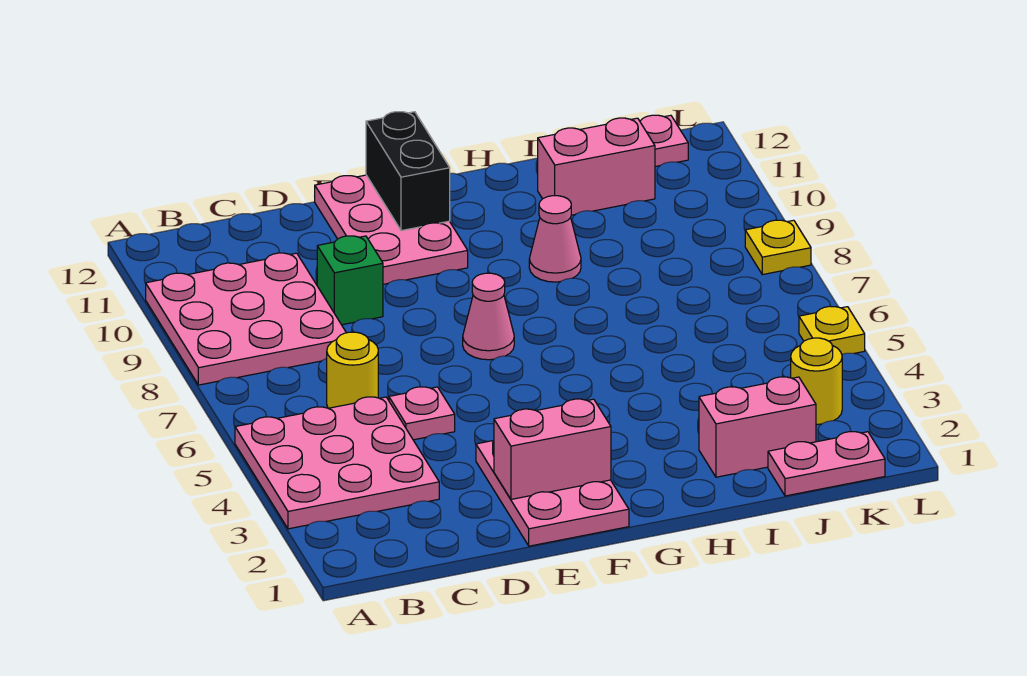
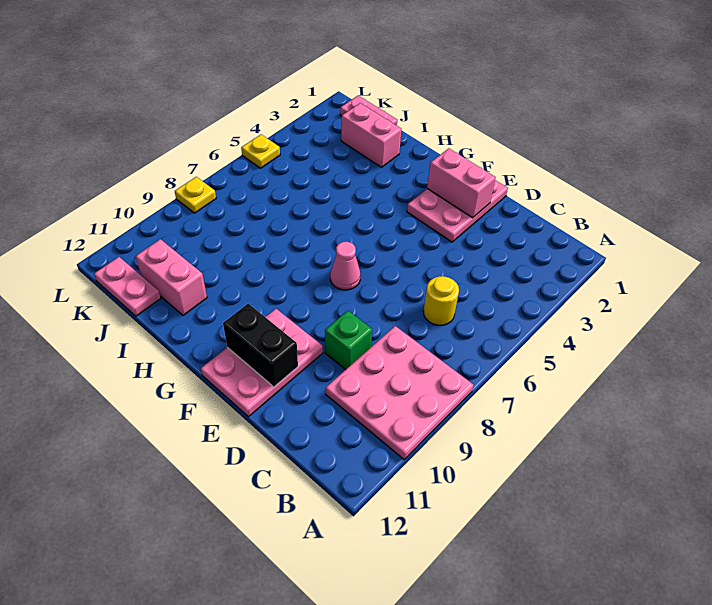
pink 3x3 plate [235,397,439,529] -> none
pink 1x1 plate [389,387,455,440] -> none
black 1x2 brick [366,112,450,231] -> black 1x2 brick turned to [223,304,298,387]
pink 1x1 cone [529,196,581,282] -> none
yellow 1x1 round brick [791,338,842,424] -> none

